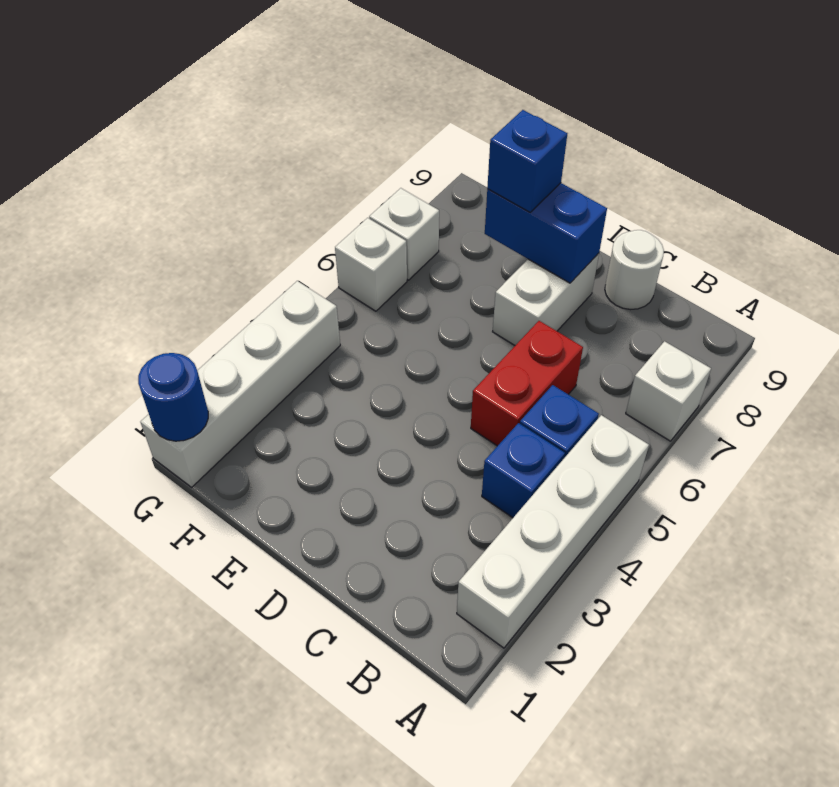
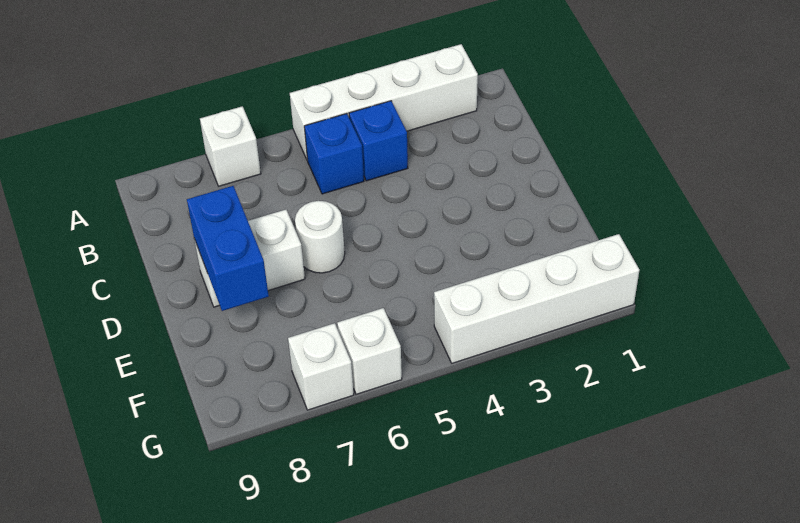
red 1x2 brick [471,321,583,446] -> none
white 1x1 round brick [605,230,664,310] -> white 1x1 round brick moved to [295,201,345,273]
blue 1x1 brick [487,110,567,212] -> none
blue 1x1 round brick [138,353,208,441] -> none

